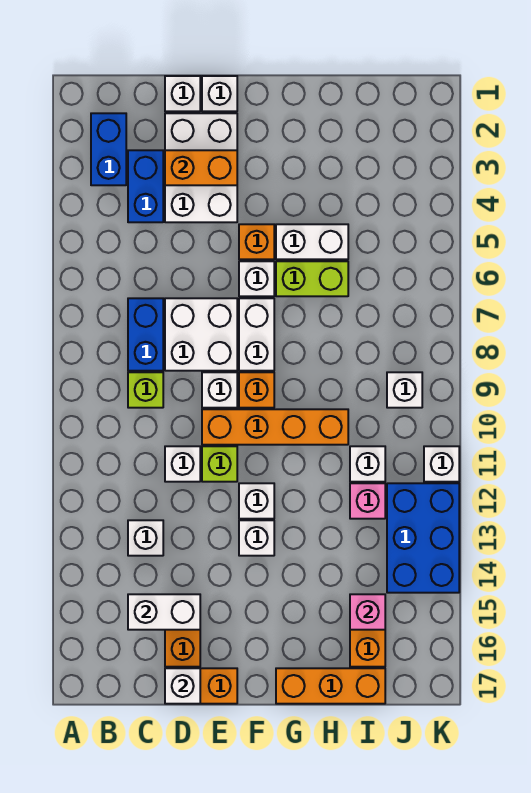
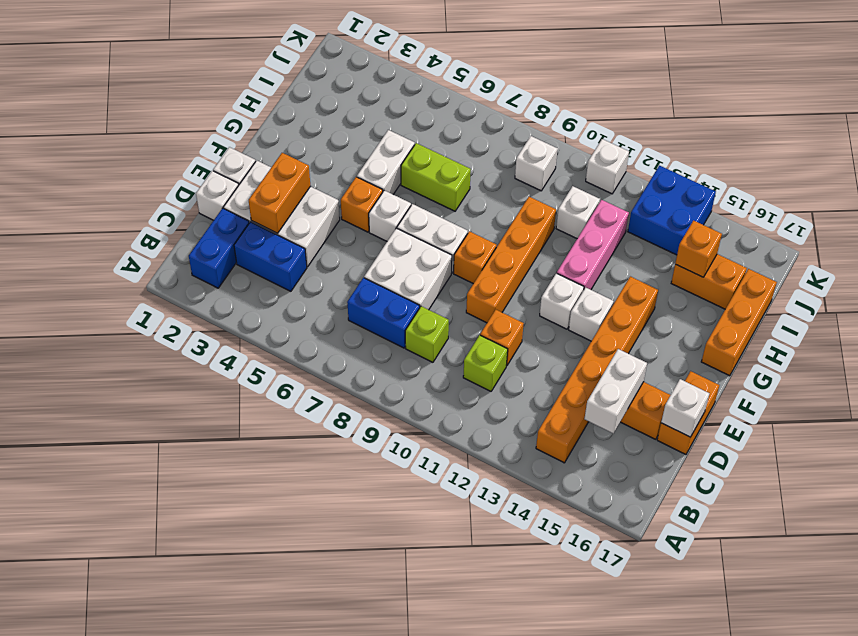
blue 1x2 brick [91,113,126,185] -> blue 1x2 brick turned to [189,208,249,288]
none -> orange 1x6 brick [536,276,658,463]
white 1x1 brick [128,520,163,556] -> none
white 1x1 brick [165,446,200,482] -> orange 1x1 brick [480,310,524,366]
white 1x1 brick [202,372,237,408] -> none
lime 1x1 brick [202,446,237,482] -> lime 1x1 brick moved to [463,335,508,391]
lime 1x2 brick [276,261,348,296] -> lime 1x2 brick turned to [401,143,471,211]
pink 1x1 brick [350,483,385,519] -> pink 1x3 brick [557,200,629,290]
pink 1x1 brick [350,594,385,630] -> orange 1x1 brick [675,221,722,277]
blue 2x3 brick [387,483,459,593] -> blue 2x2 brick [628,166,716,255]

